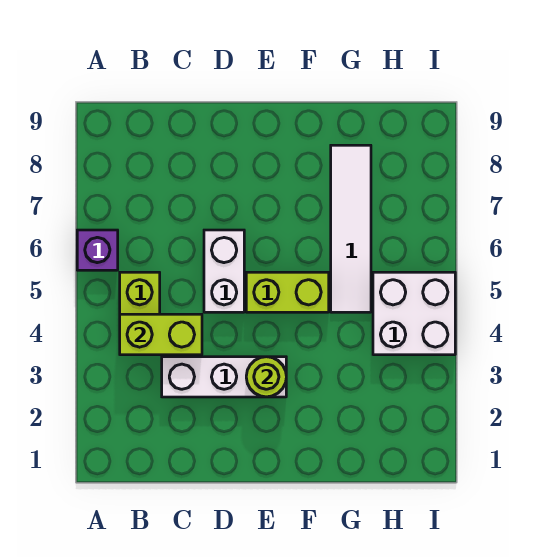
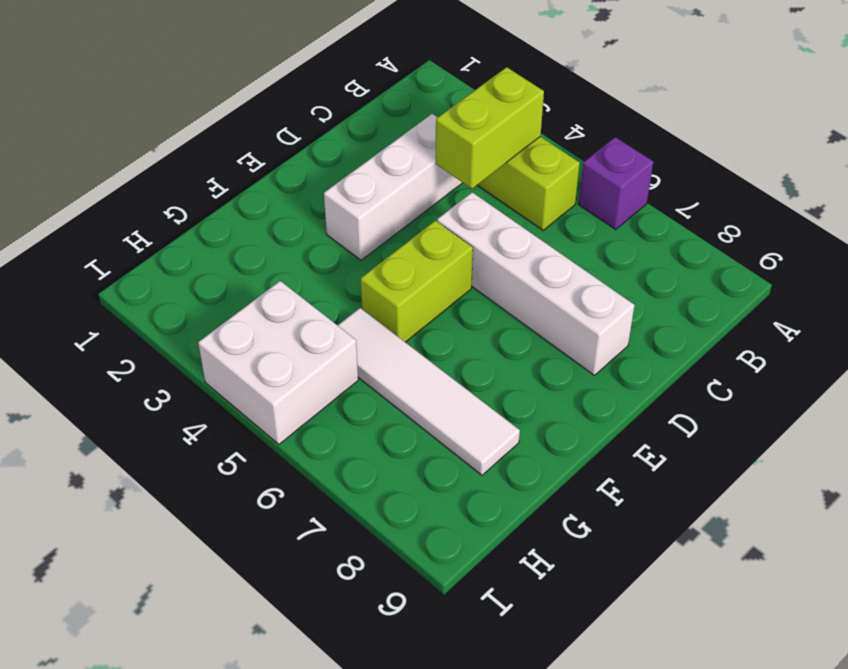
white 1x2 brick [204,230,244,312] -> white 1x4 brick [437,192,635,375]
lime 1x1 round brick [246,357,286,397] -> none

